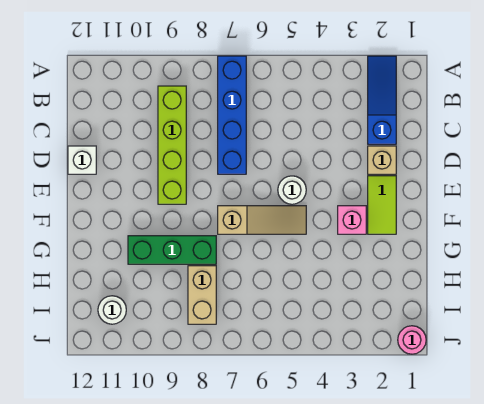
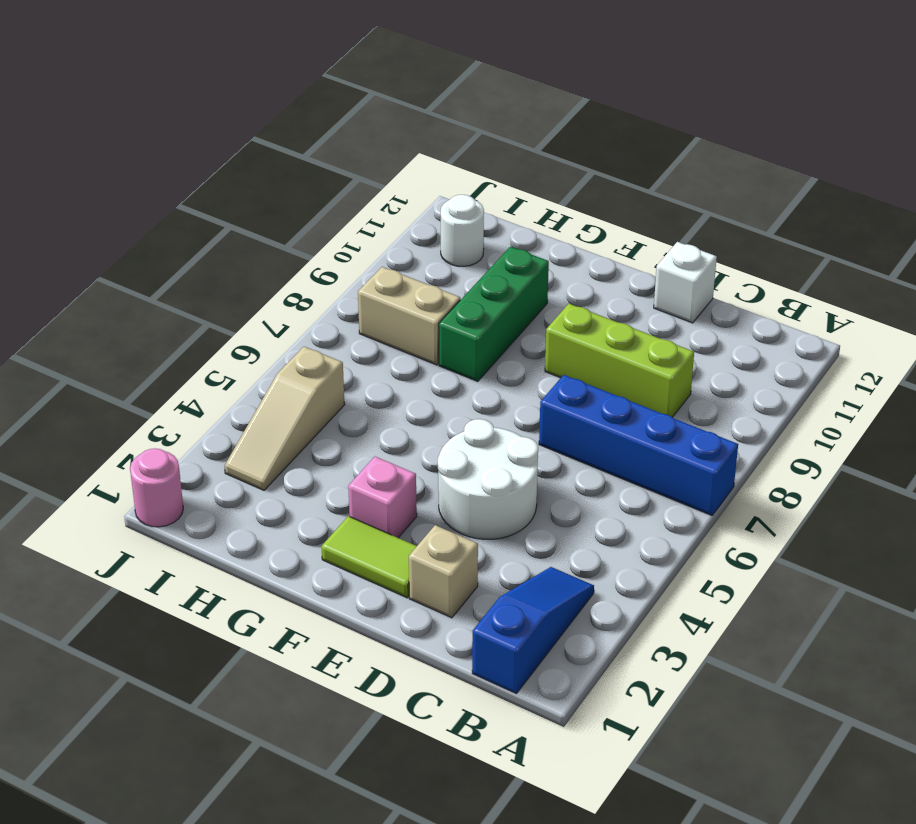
blue 1x3 slope [368,56,396,144] -> blue 1x3 slope turned to [472,567,594,694]
lime 1x4 brick [158,86,186,204] -> lime 1x3 brick [545,304,694,417]
white 1x1 round brick [278,176,306,204] -> white 2x2 round brick [438,419,538,539]
tan 1x3 slope [218,206,306,234] -> tan 1x3 slope moved to [225,347,345,490]

